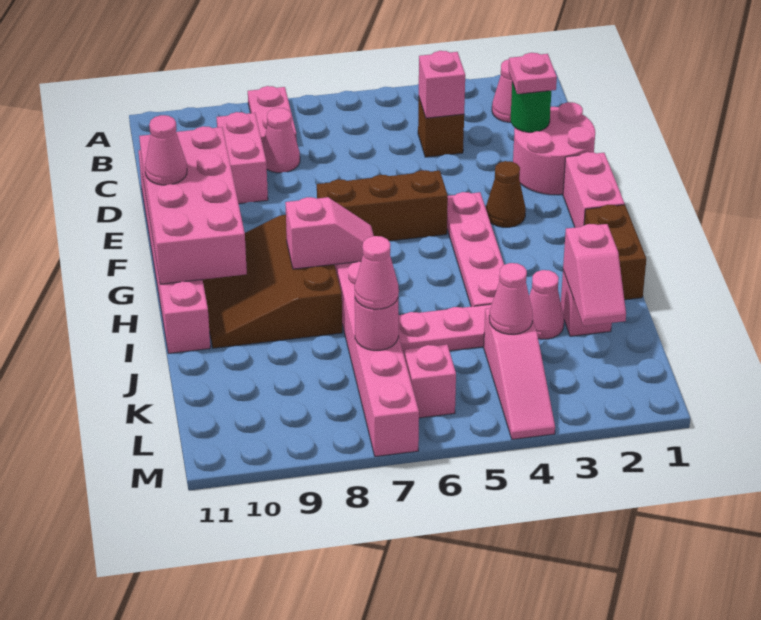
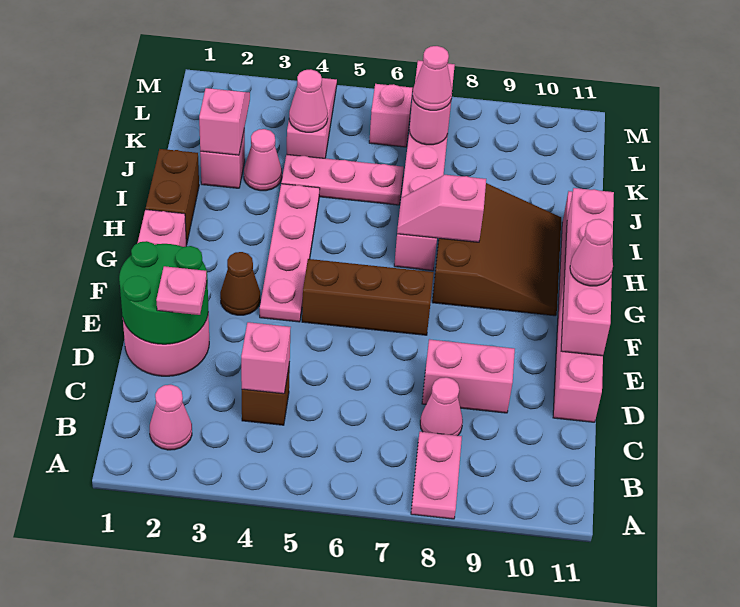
pink 1x2 brick [217,112,268,204] -> pink 1x2 brick turned to [422,339,515,413]
green 1x1 round brick [511,82,551,132] -> green 2x2 round brick [119,241,208,344]
pink 2x4 brick [139,126,247,284] -> pink 1x4 brick [561,188,614,356]

